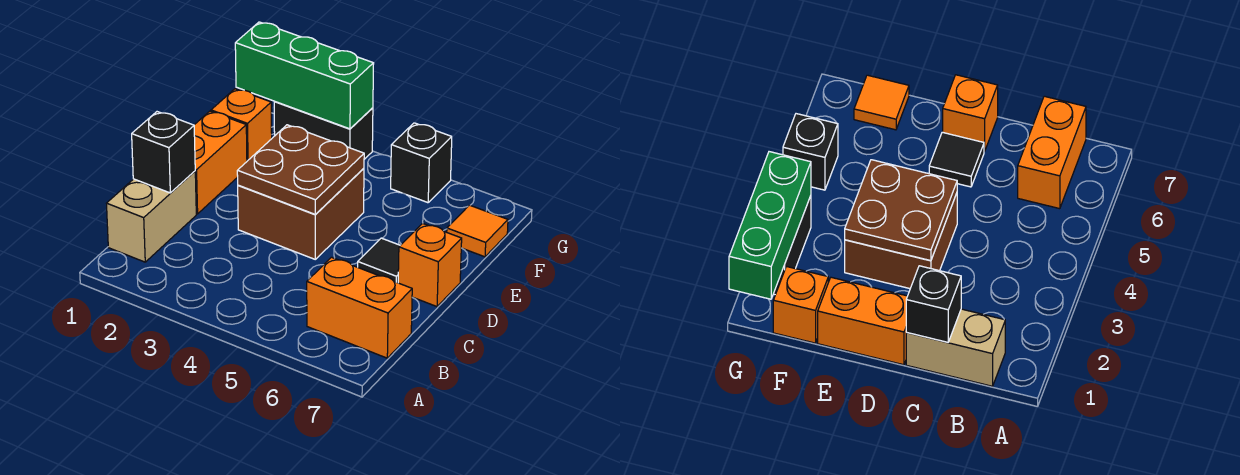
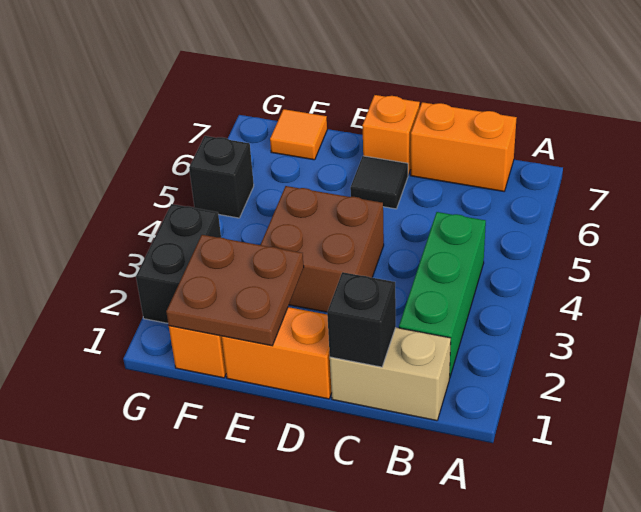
orange 1x2 brick [307,257,412,358] -> orange 1x2 brick turned to [411,102,517,191]
brown 2x2 plate [237,125,364,214] -> brown 2x2 plate moved to [166,235,304,346]
green 1x3 brick [235,22,374,129] -> green 1x3 brick moved to [399,212,486,378]

